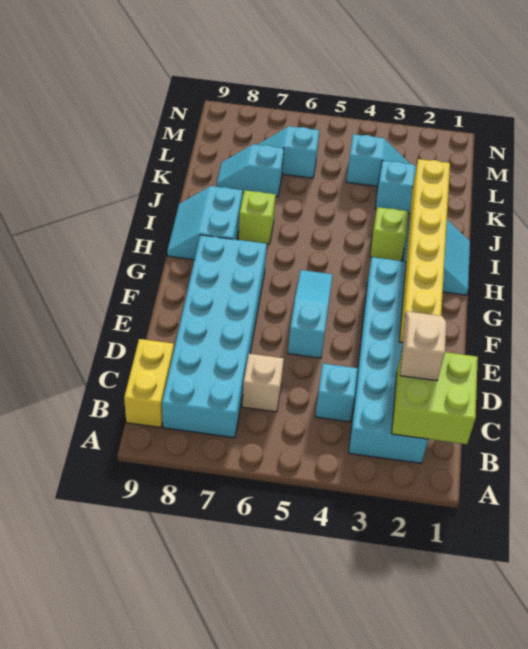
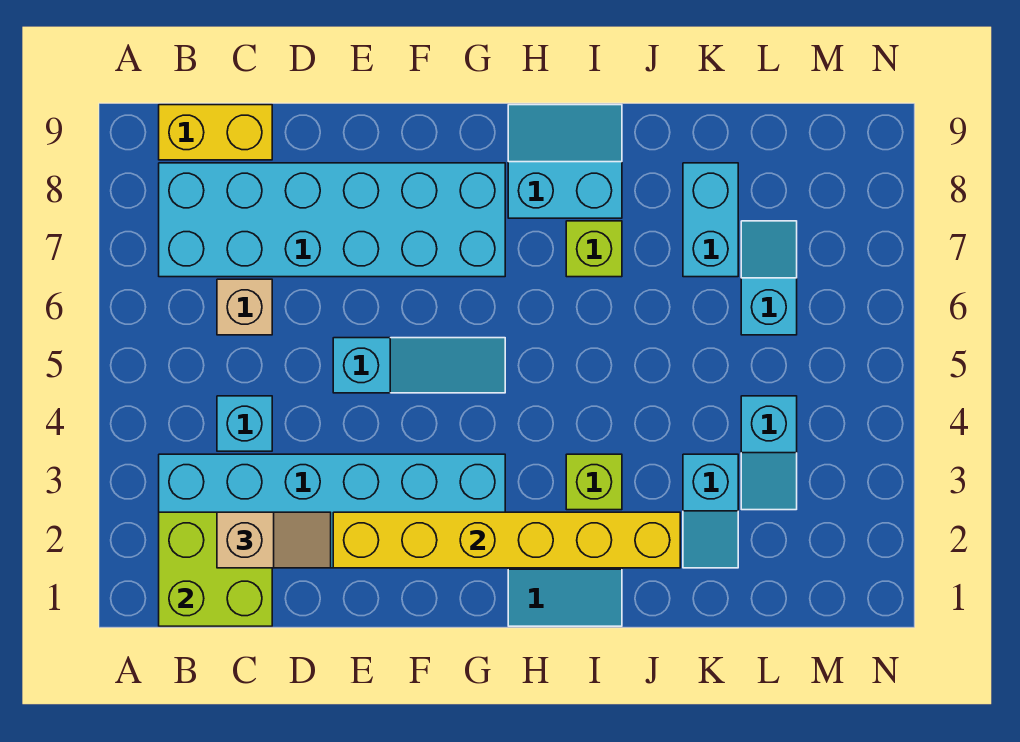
cyan 1x2 slope [216,144,284,197] -> cyan 1x2 brick [683,163,738,277]

